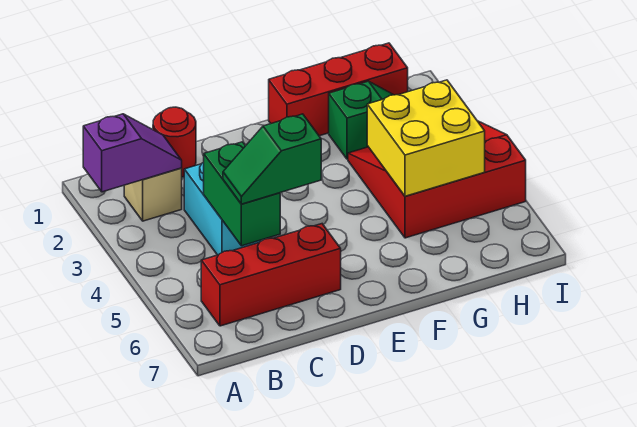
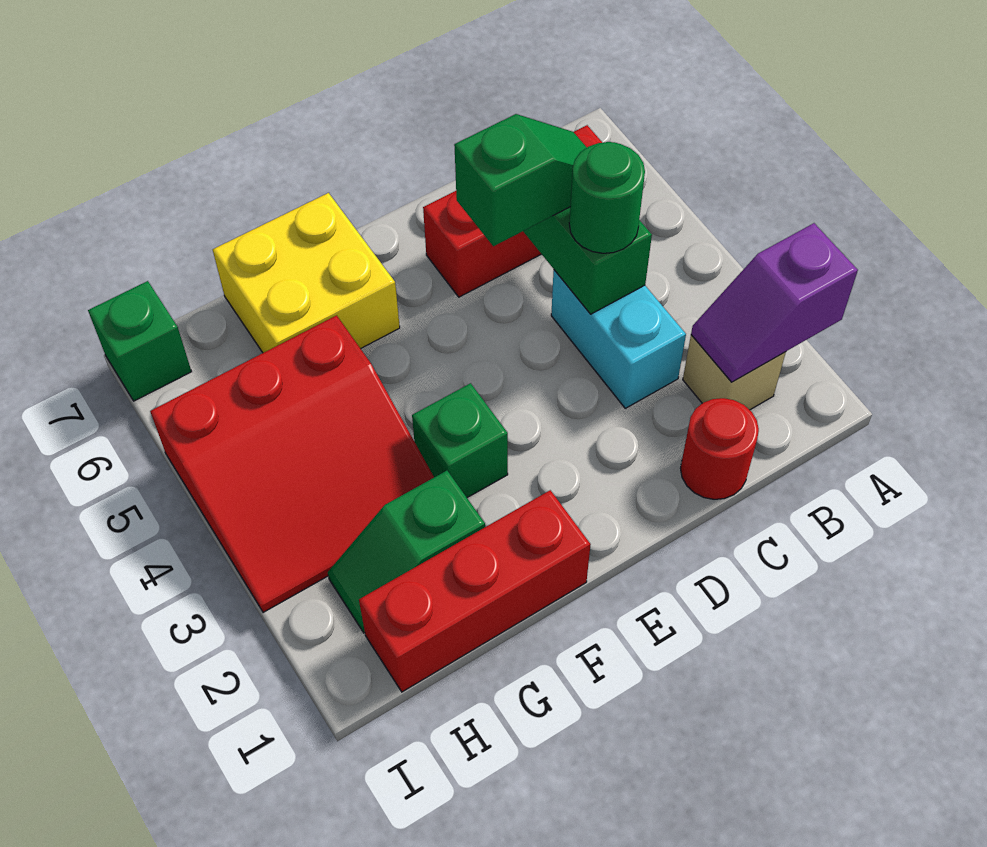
none -> green 1x1 round brick [569,142,645,253]
none -> green 1x1 brick [412,383,508,498]
yellow 2x2 brick [367,80,485,196] -> yellow 2x2 brick moved to [213,193,400,353]
none -> green 1x1 brick [88,281,192,401]

